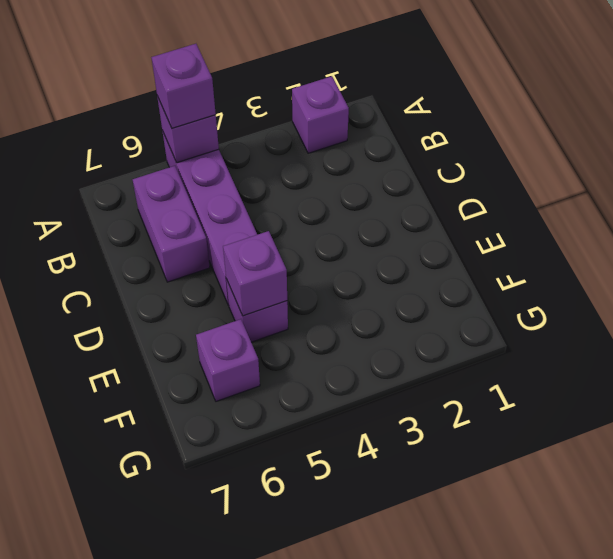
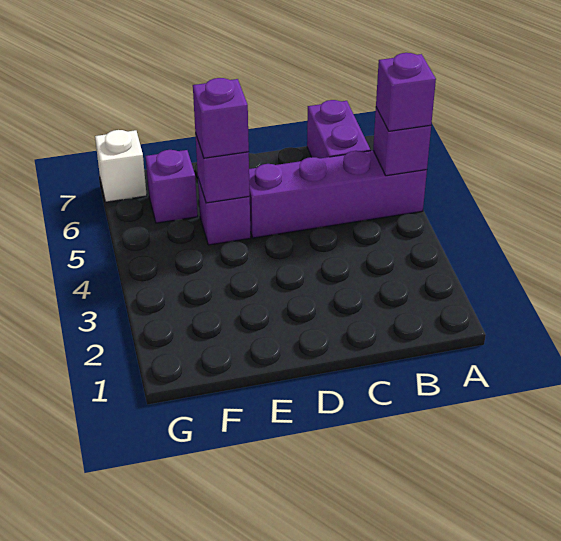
purple 1x1 brick [292,76,349,153] -> purple 1x1 brick moved to [193,78,249,158]
purple 1x2 brick [133,166,210,282] -> purple 1x2 brick turned to [307,100,370,158]
none -> white 1x1 brick [95,130,147,202]

